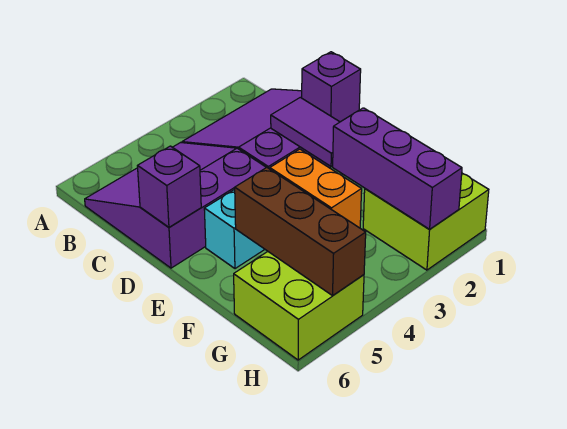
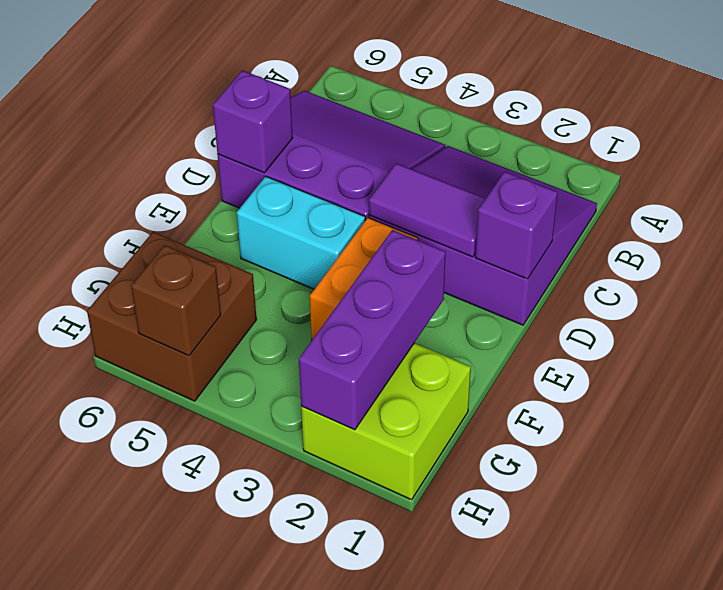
purple 1x2 tile [271,97,339,166] -> purple 1x2 tile turned to [369,163,486,257]
brown 1x3 brick [235,167,366,296] -> brown 1x1 brick [131,245,221,356]
lime 2x2 brick [234,252,364,360] -> brown 2x2 brick [87,232,257,401]

